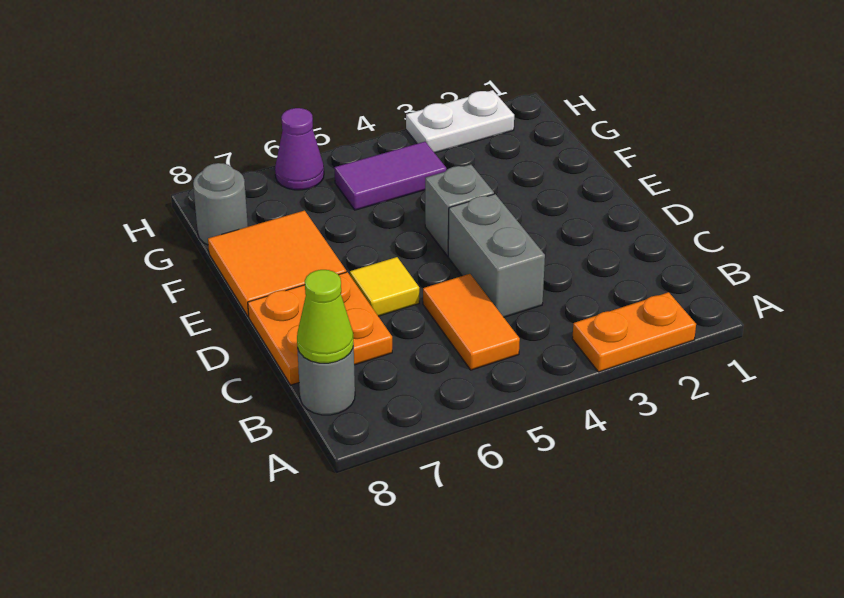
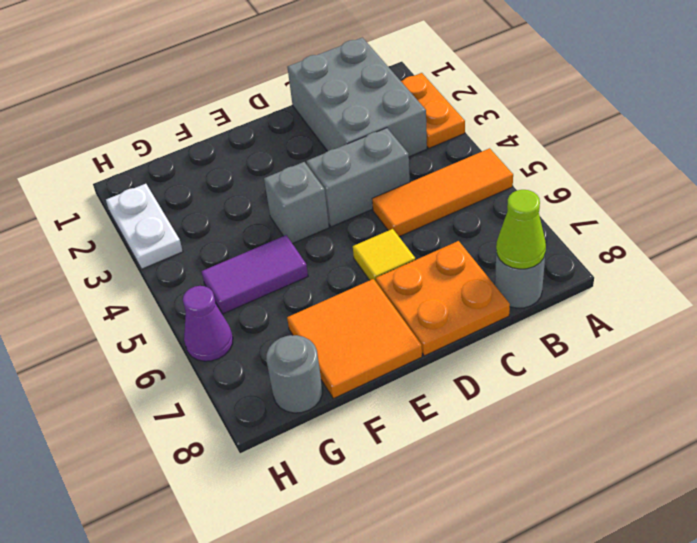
none -> grey 2x3 brick [287,37,427,157]
orange 1x2 tile [423,274,520,370] -> orange 1x3 tile [372,148,513,237]
purple 1x2 tile [334,142,446,210] -> purple 1x2 tile turned to [202,235,308,314]

